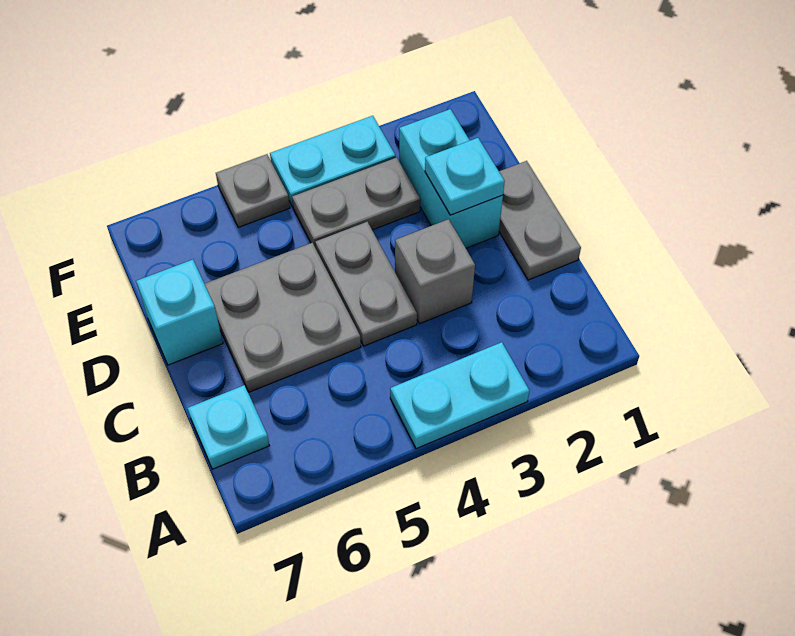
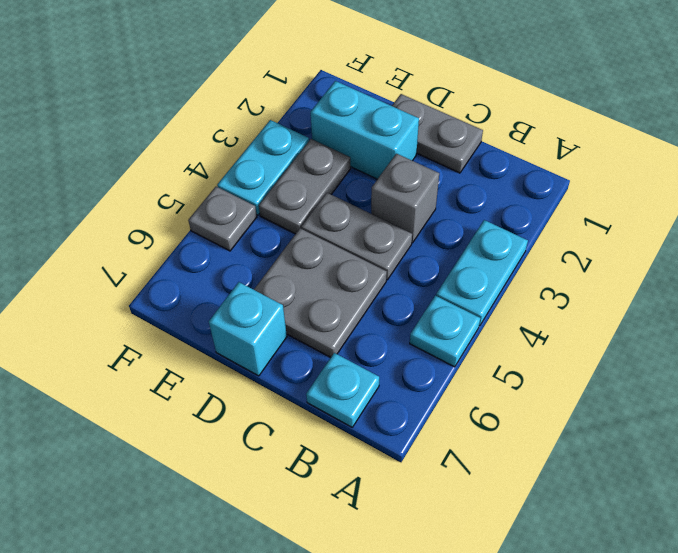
cyan 1x1 plate [425,138,505,215] -> cyan 1x1 plate moved to [410,296,480,367]

